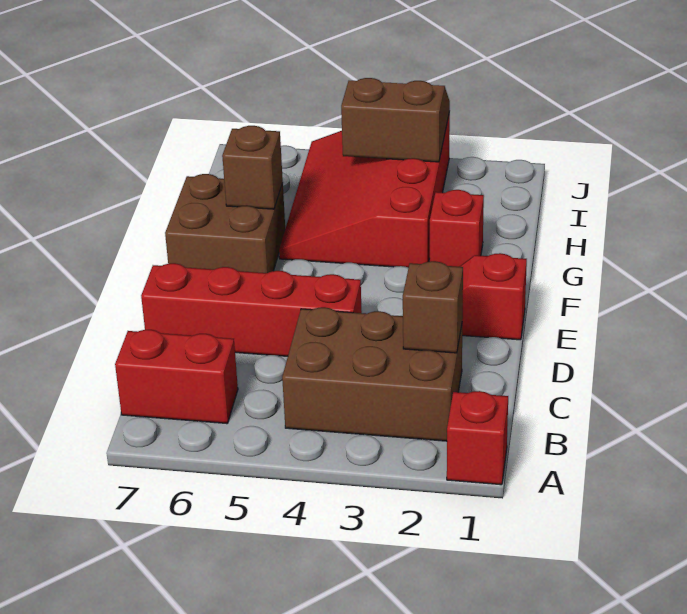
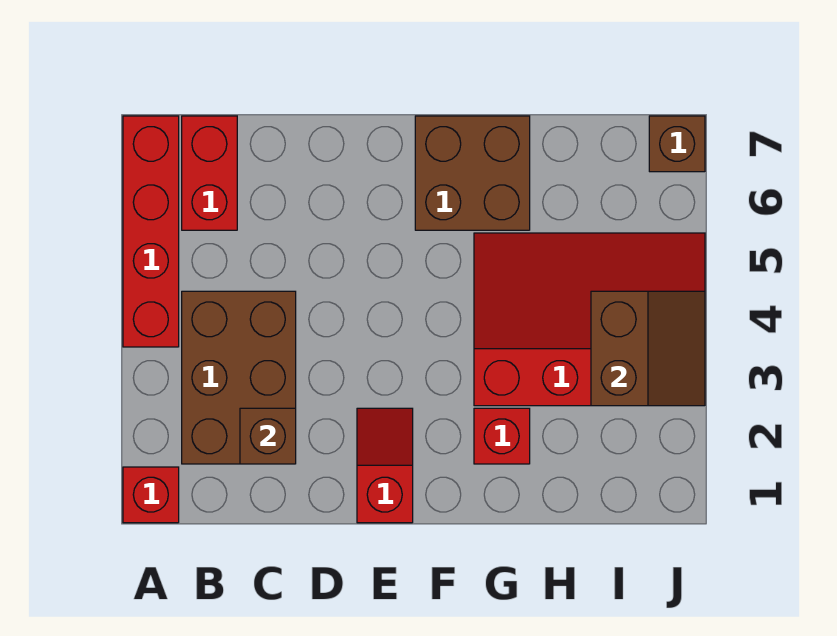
red 1x4 brick [141,263,362,356] -> red 1x4 brick moved to [123,116,179,347]
brown 1x1 brick [222,126,283,209] -> brown 1x1 brick moved to [649,116,705,172]

